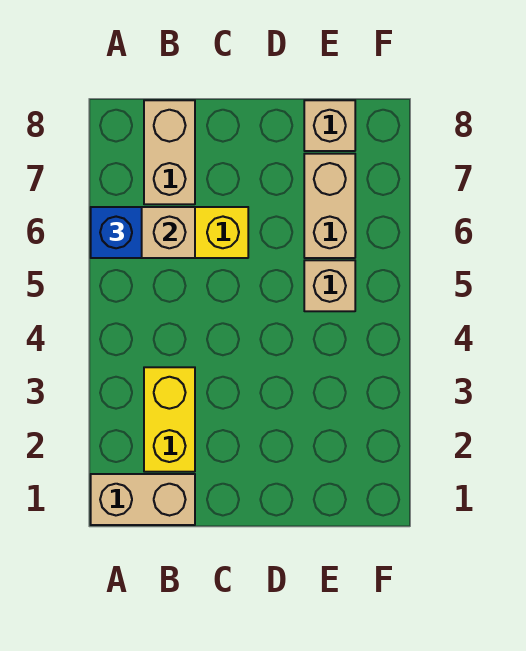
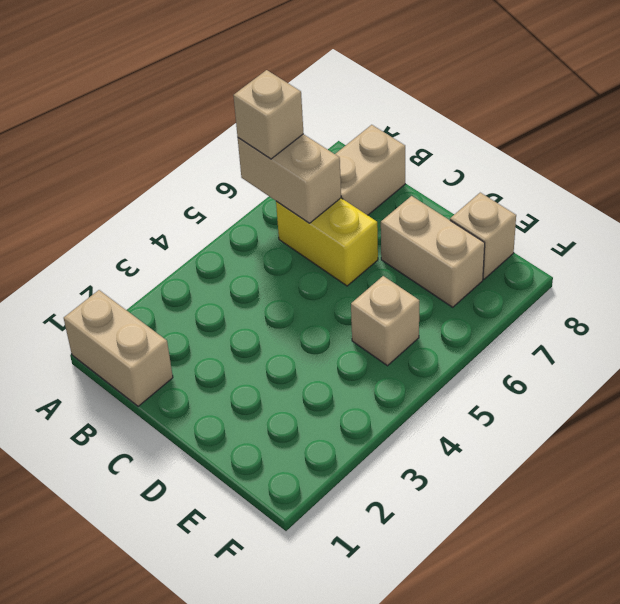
blue 1x1 brick [91,207,142,258] -> tan 1x1 brick [233,70,303,159]
yellow 1x2 brick [144,367,195,472] -> none
tan 1x2 brick [304,154,355,258] -> tan 1x2 brick turned to [381,196,485,307]

